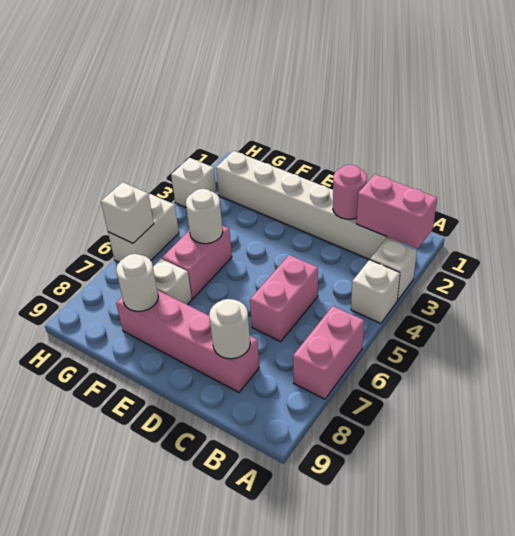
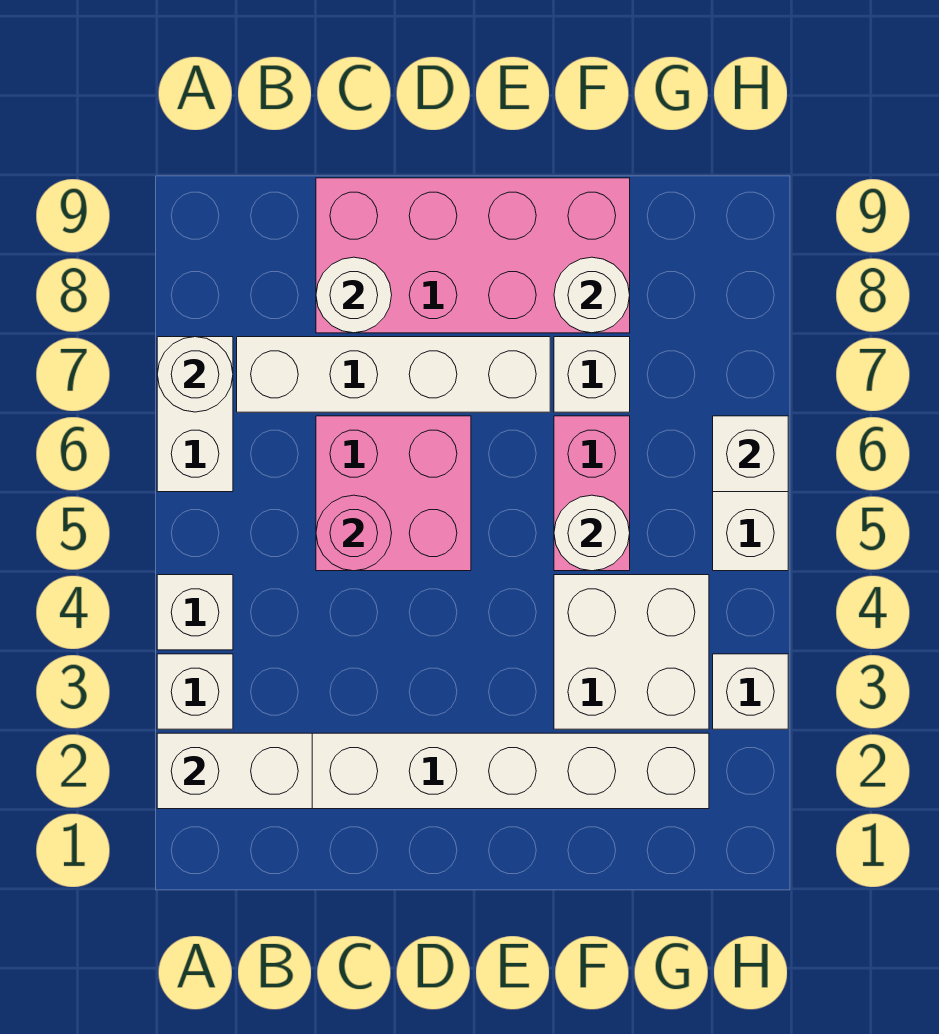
pink 1x2 brick [357,174,437,249] -> white 1x2 brick [157,733,312,809]
pink 1x2 brick [293,306,364,399] -> white 1x2 brick [157,337,233,492]
none -> white 1x1 round brick [157,337,233,412]
none -> white 1x4 brick [237,337,550,412]
pink 1x1 round brick [333,165,367,219] -> pink 1x1 round brick moved to [316,495,392,571]
pink 1x2 brick [250,255,318,341] -> pink 2x2 brick [316,416,471,571]
pink 1x4 brick [116,290,259,392] -> pink 2x4 brick [316,178,630,333]
none -> white 2x2 brick [554,575,709,729]

